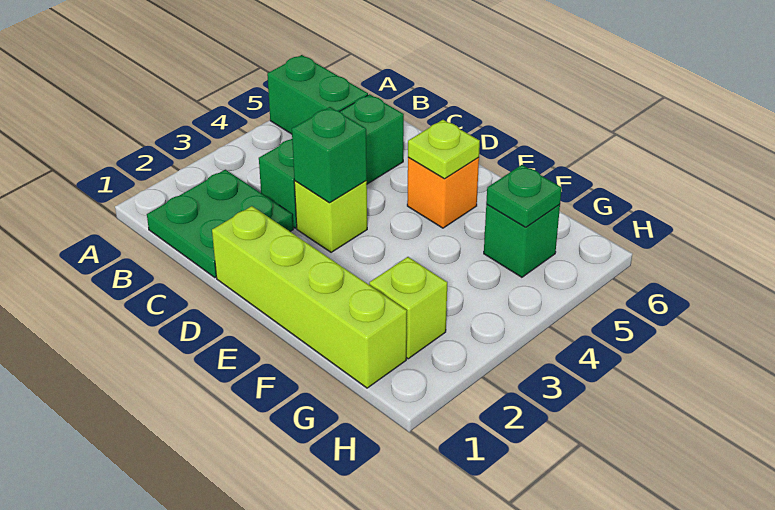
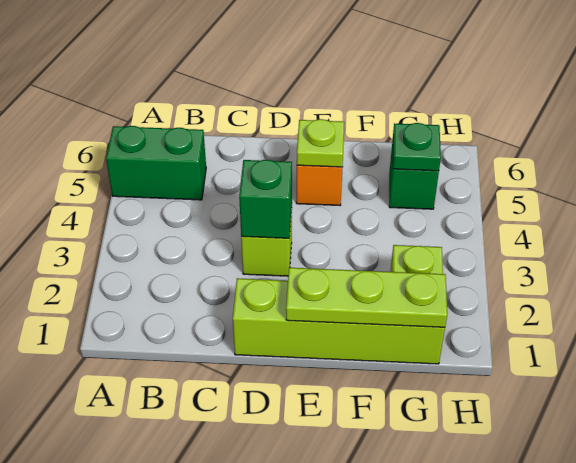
green 2x2 plate [147,170,293,278] -> none
green 1x3 brick [259,94,404,228] -> none
none -> lime 1x3 plate [286,268,447,327]

